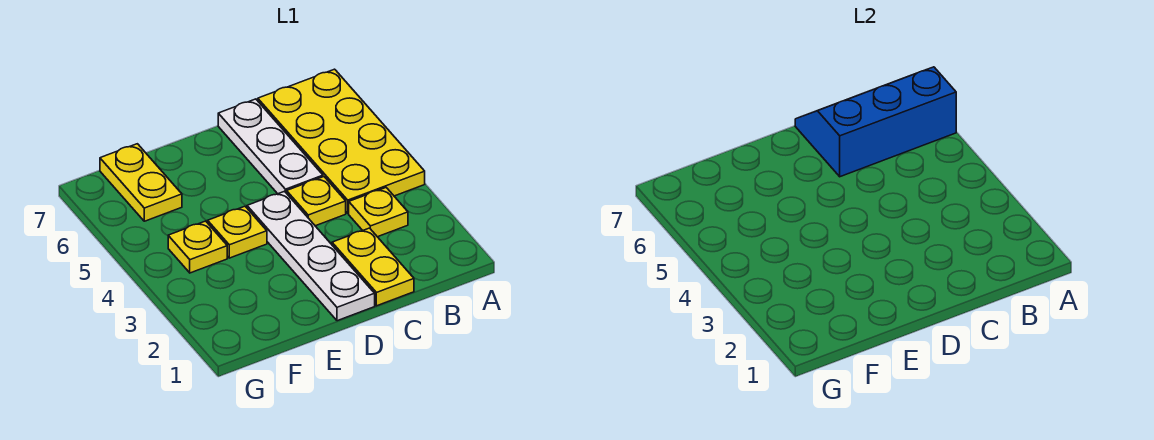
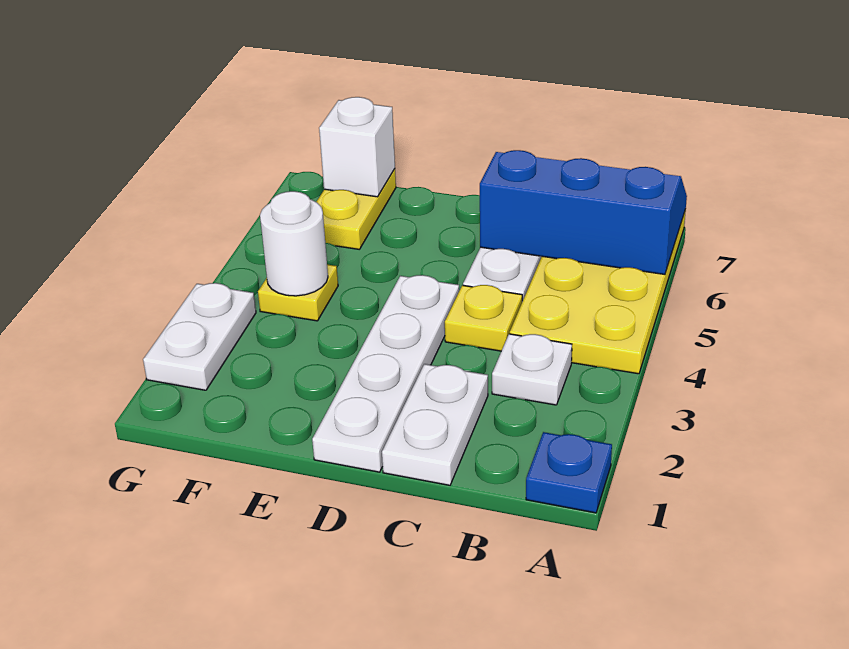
none -> blue 1x1 plate [526,432,612,513]
yellow 1x1 plate [349,188,408,237] -> white 1x1 plate [492,334,572,405]
yellow 1x2 plate [332,228,414,306] -> white 1x2 plate [382,364,488,485]
yellow 1x1 plate [208,206,267,258] -> none
none -> white 1x1 round brick [260,191,328,296]
none -> white 1x1 brick [319,97,395,197]
none -> white 1x2 plate [143,283,256,390]

